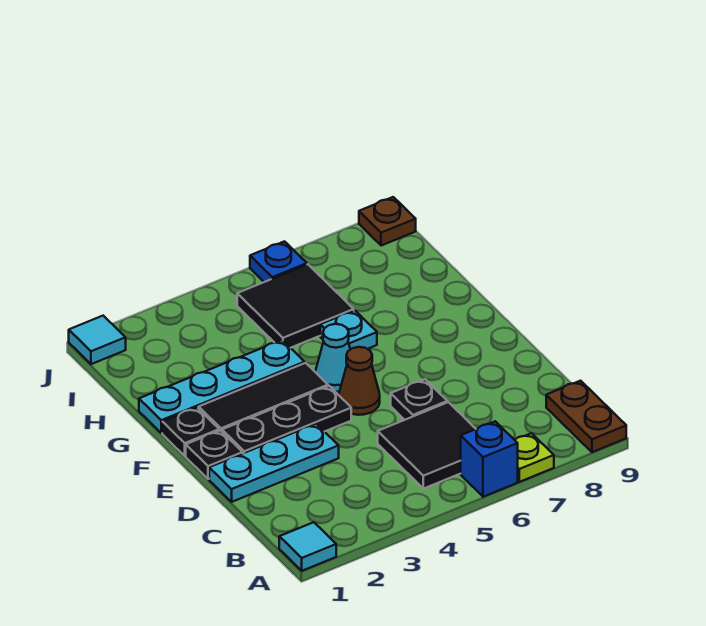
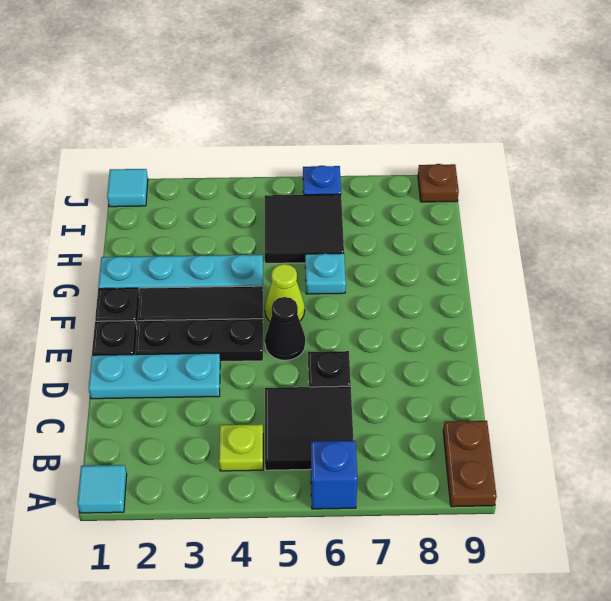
lime 1x1 plate [515,433,554,482] -> lime 1x1 plate moved to [219,424,263,471]
brown 1x1 cone [339,347,380,415] -> black 1x1 cone [265,297,305,360]
cyan 1x1 cone [315,324,350,392] -> lime 1x1 cone [265,264,305,321]

